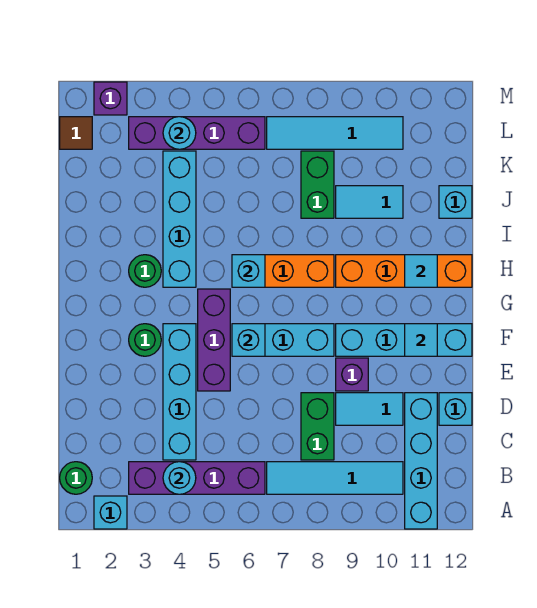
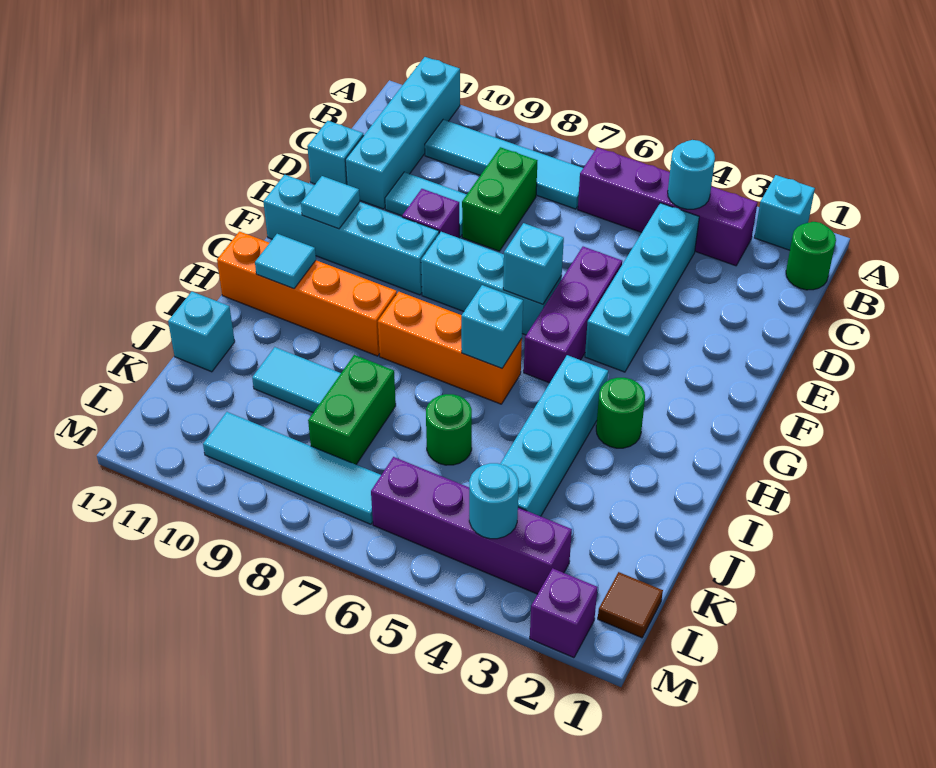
green 1x1 round brick [129,324,161,356] -> green 1x1 round brick moved to [426,394,472,465]

